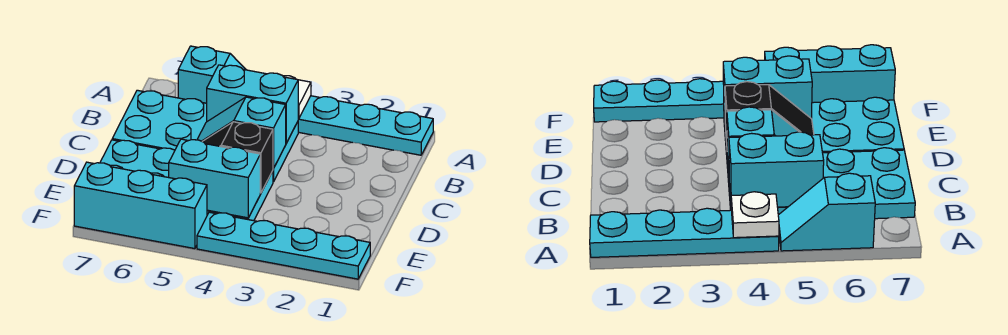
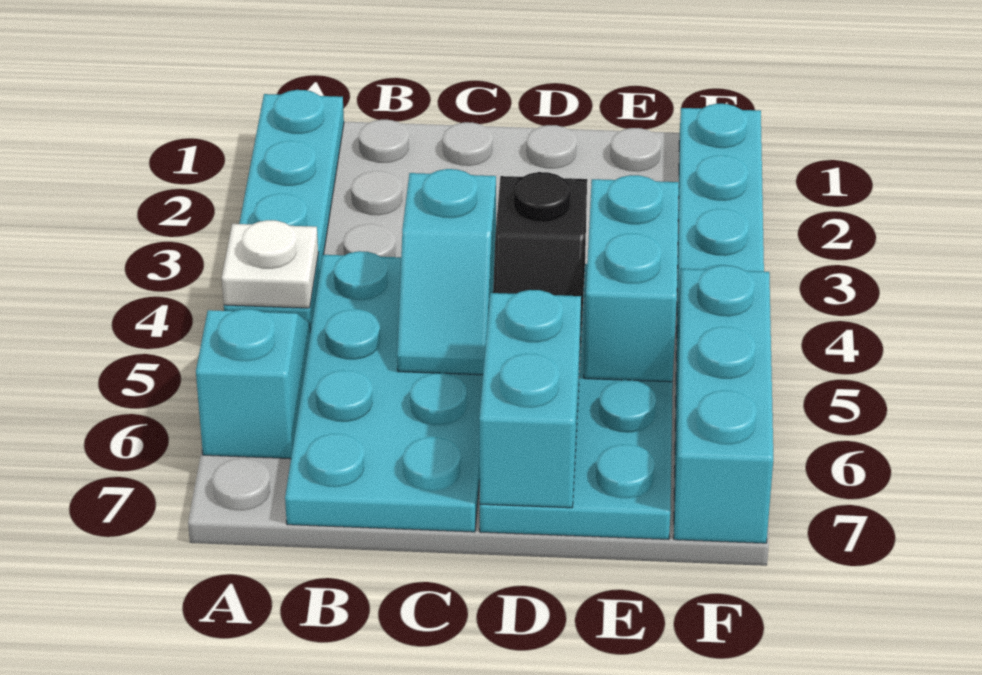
cyan 1x2 brick [207,65,298,143] -> cyan 1x2 brick moved to [479,290,581,508]

